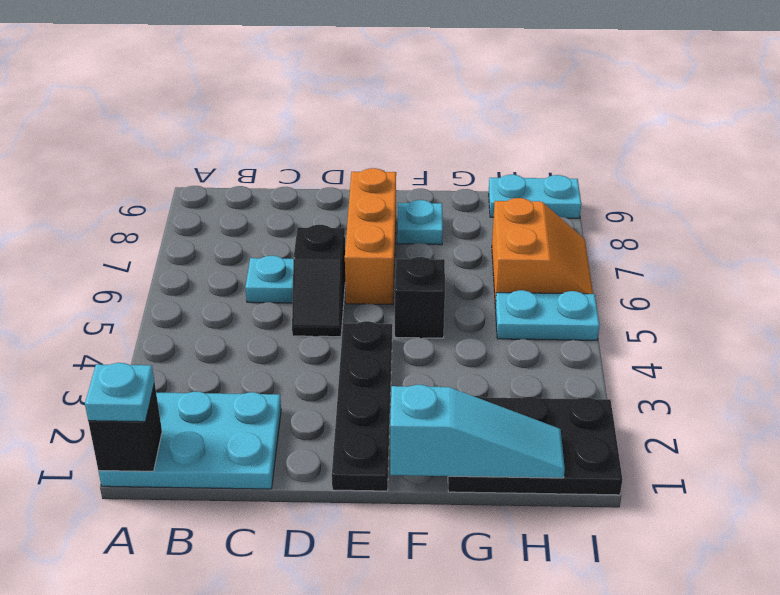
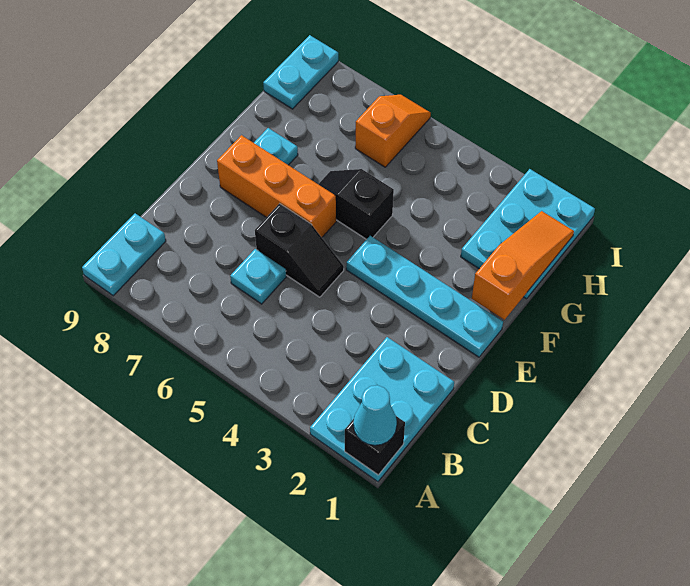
cyan 1x1 plate [85,363,154,422] -> cyan 1x1 cone [353,385,397,445]
black 1x4 plate [332,321,392,491] -> cyan 1x4 plate [346,236,503,357]
cyan 1x3 slope [390,385,565,478] -> orange 1x3 slope [472,211,574,320]
black 2x3 plate [448,396,623,495] -> cyan 2x3 plate [461,169,595,299]
cyan 1x2 plate [495,290,599,340] -> cyan 1x2 plate moved to [82,213,166,296]
orange 2x2 slope [492,198,593,305] -> orange 1x2 slope [355,95,431,167]

